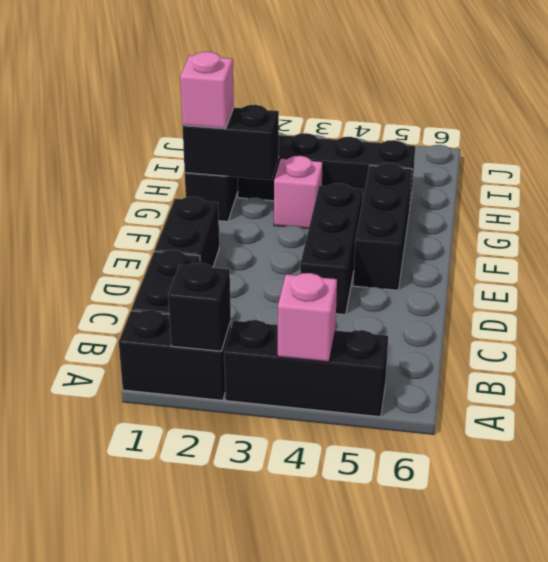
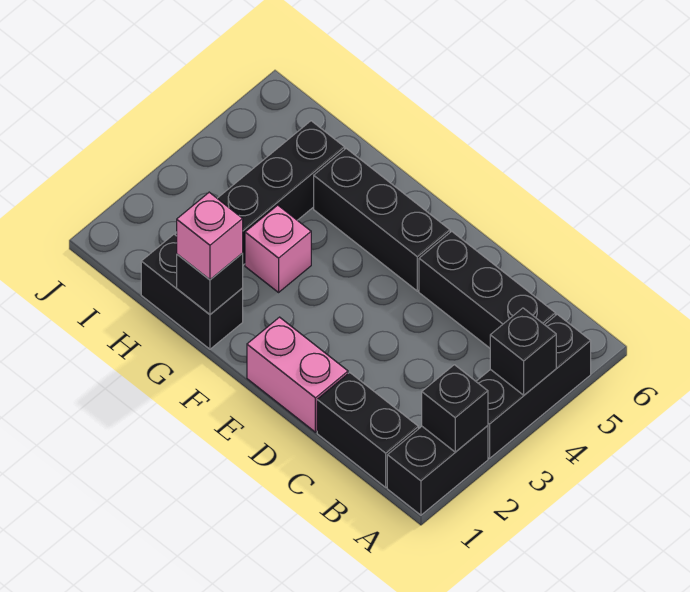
pink 1x1 brick [278,273,337,362] -> black 1x1 brick [490,308,556,395]
black 1x2 brick [154,197,219,267] -> pink 1x2 brick [247,317,348,432]
black 1x3 brick [300,183,363,315] -> black 1x3 brick moved to [419,231,556,348]
black 1x2 brick [183,105,279,180] -> black 1x1 brick [177,253,243,314]

